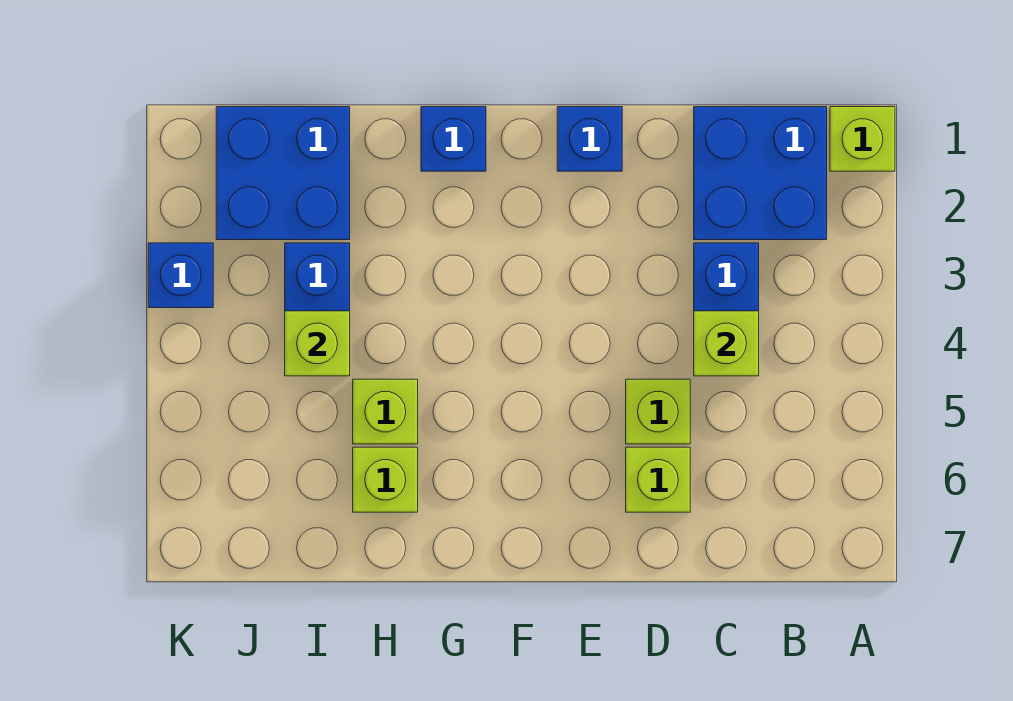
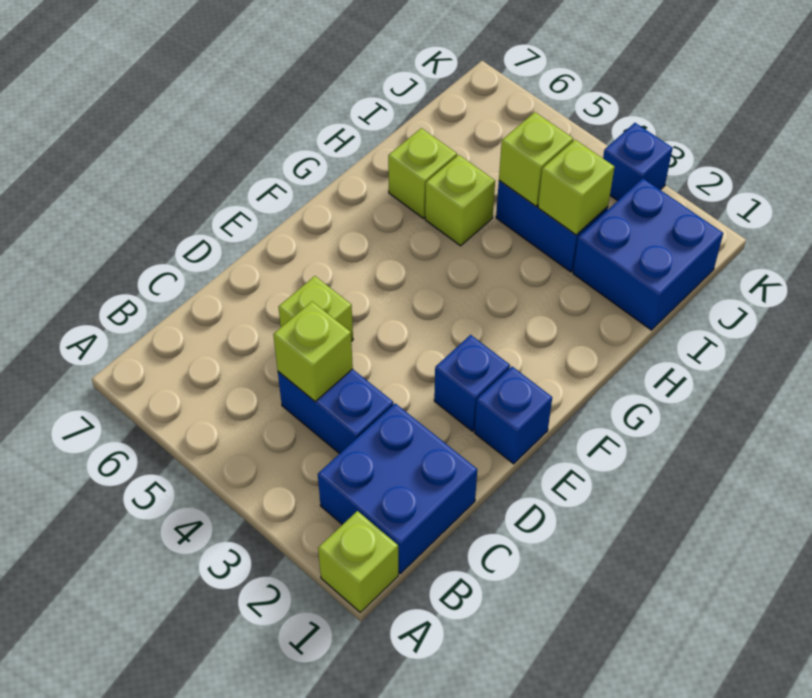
lime 1x1 brick [626,447,690,512] -> lime 1x1 brick moved to [538,140,615,235]
blue 1x1 brick [421,107,486,171] -> blue 1x1 brick moved to [434,335,510,431]

